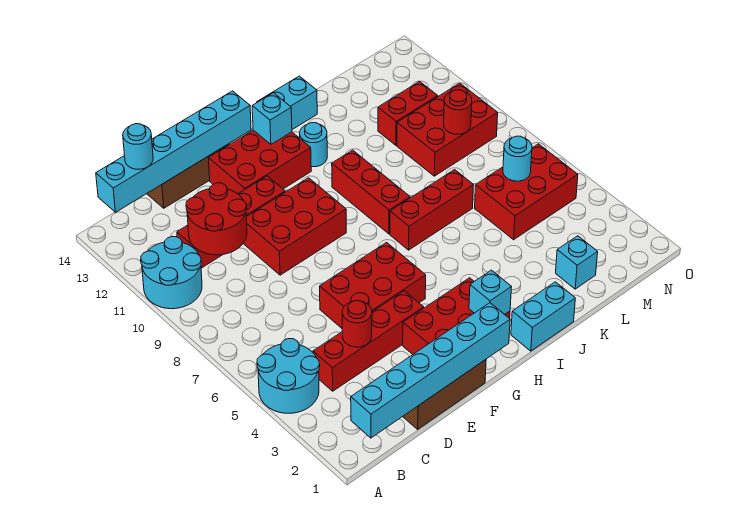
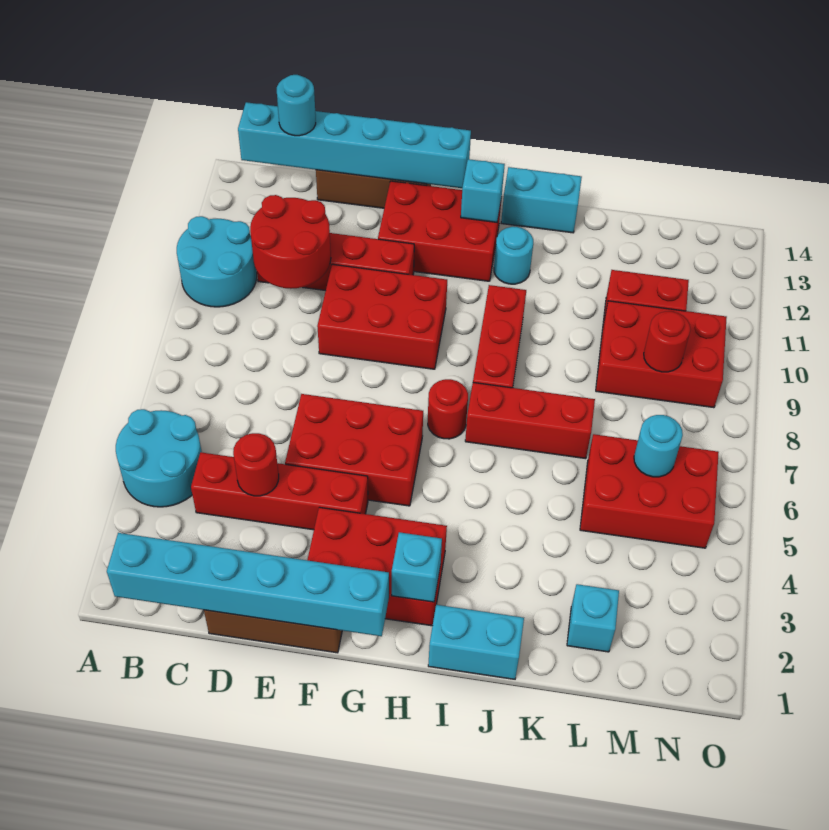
none -> red 1x1 round brick [428,379,468,439]

